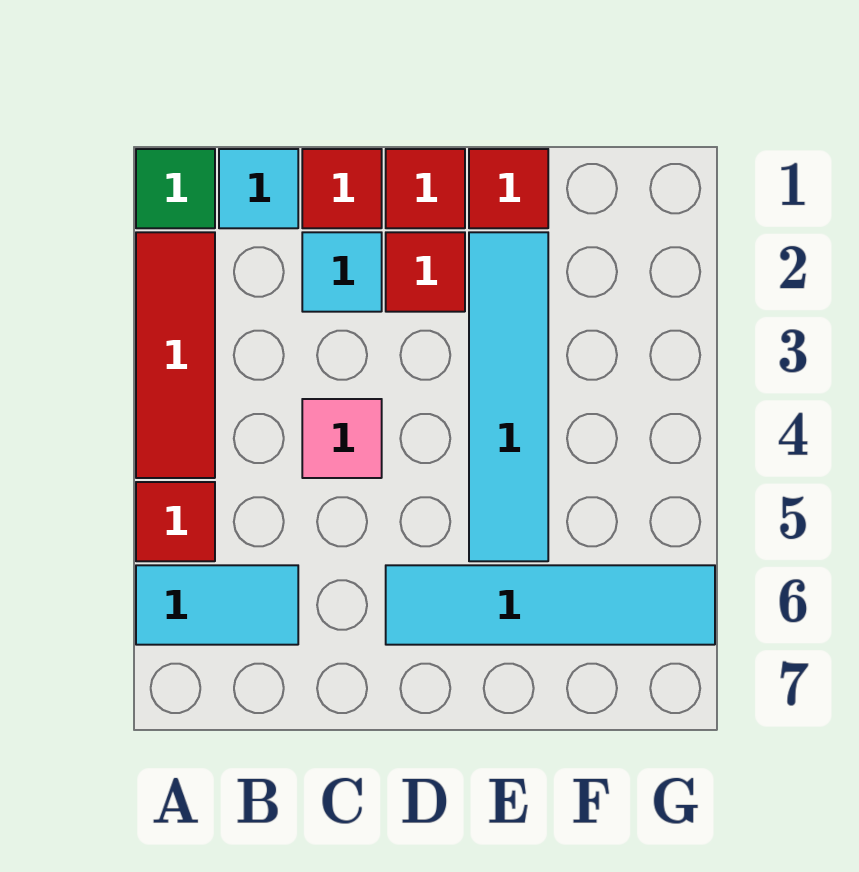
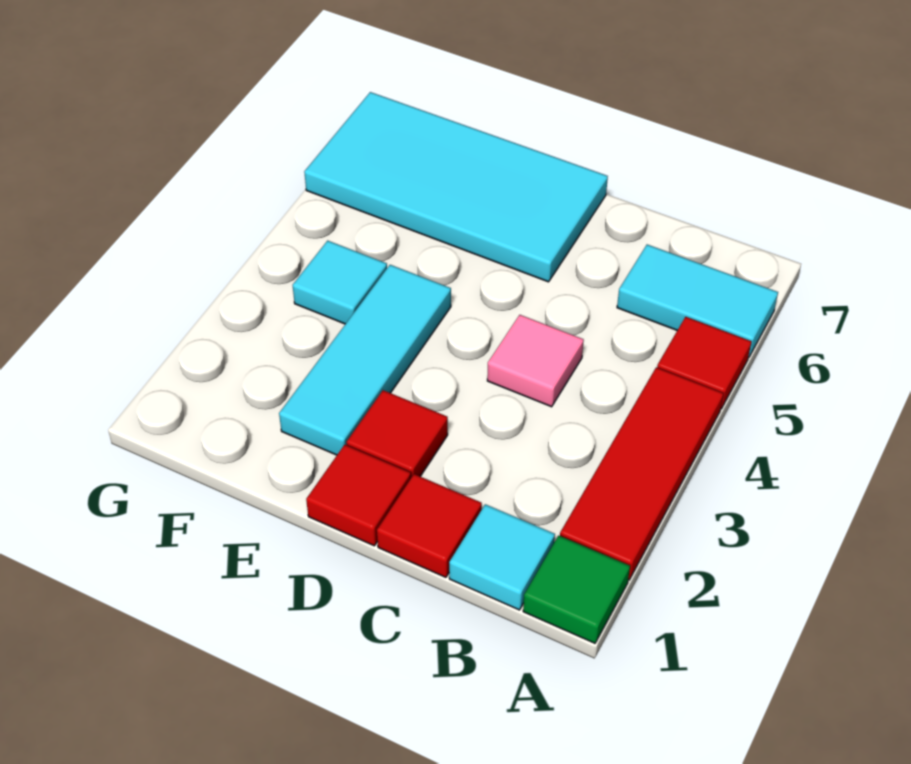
cyan 1x1 tile [302,232,382,312] -> cyan 1x1 tile moved to [293,241,387,324]
cyan 1x4 tile [386,565,715,645] -> cyan 2x4 tile [304,92,608,282]
red 1x1 tile [469,149,548,228] -> none
cyan 1x4 tile [469,232,548,561] -> cyan 1x3 tile [279,265,451,455]

